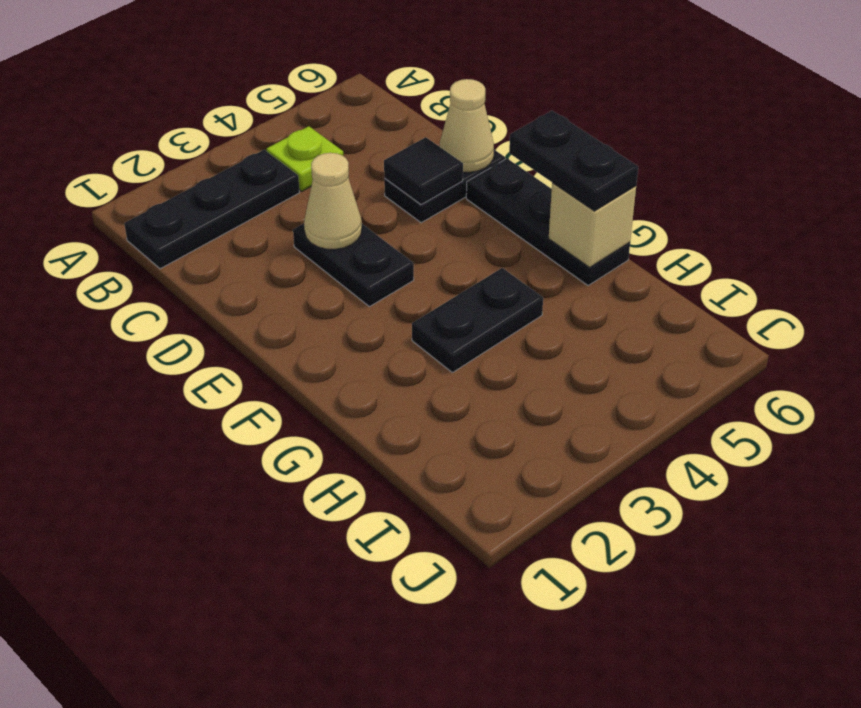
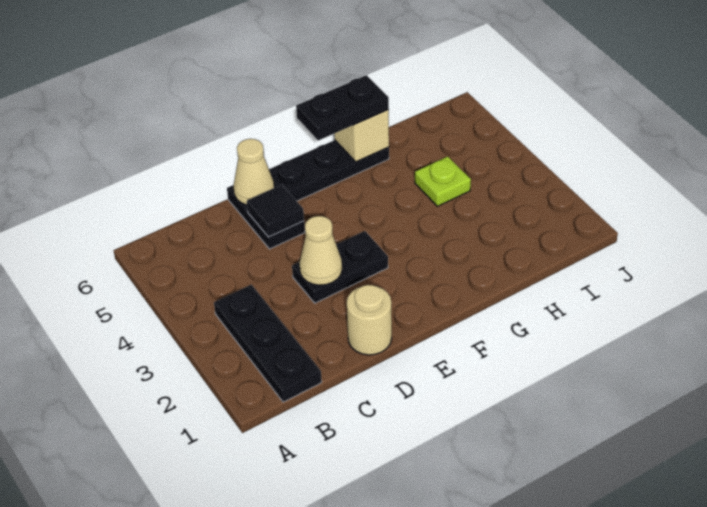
lime 1x1 plate [267,126,343,191] -> lime 1x1 plate moved to [415,156,471,206]
none -> tan 1x1 round brick [347,285,392,355]
black 1x2 plate [412,268,543,373] -> none

